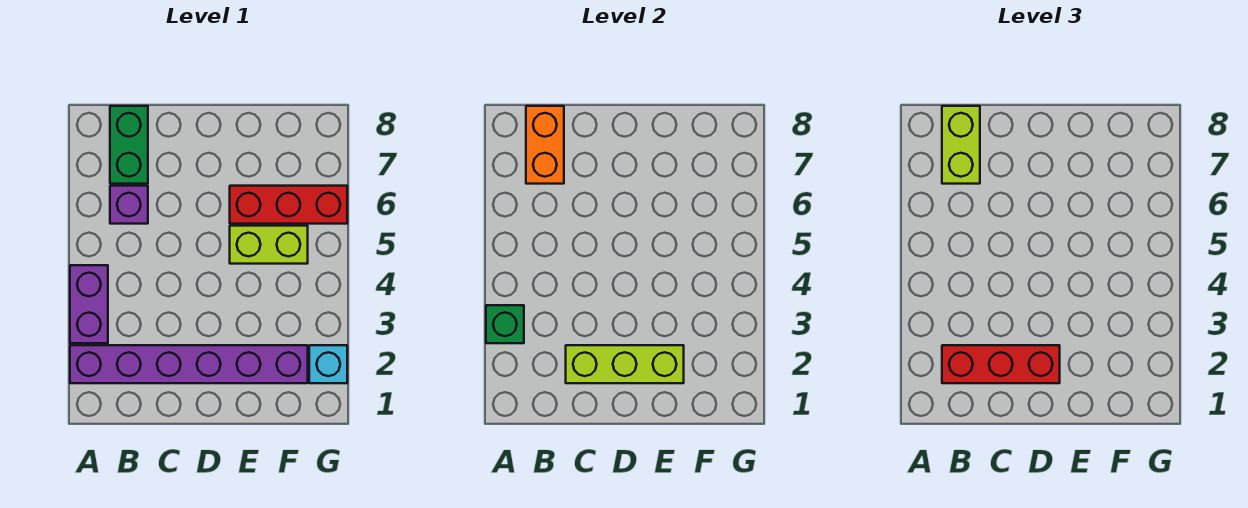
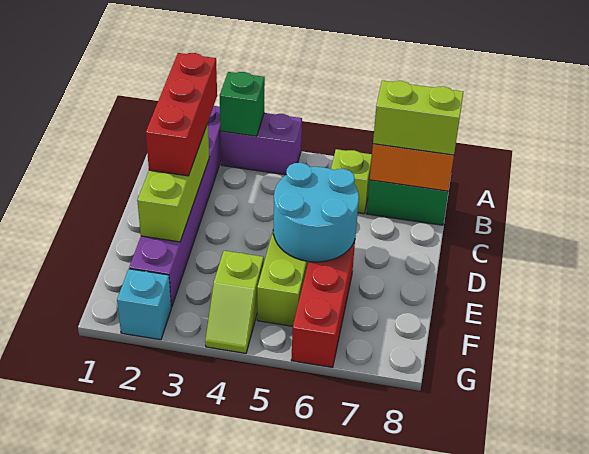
purple 1x1 brick [110,186,148,224] -> lime 1x1 brick [331,149,372,214]
none -> cyan 2x2 round brick [273,163,359,262]
none -> lime 1x2 slope [205,251,264,353]

